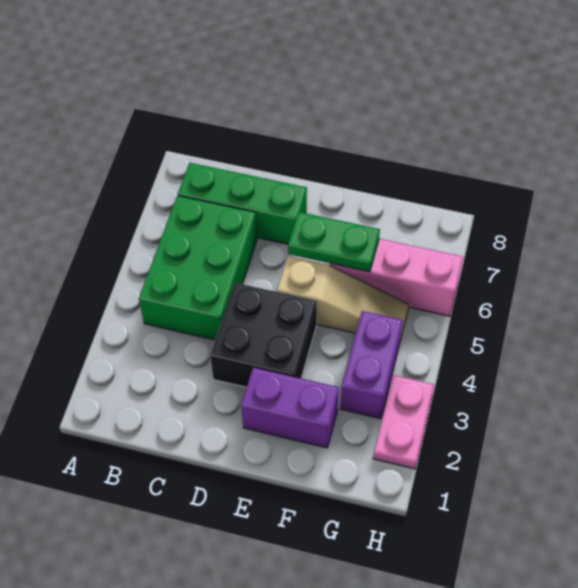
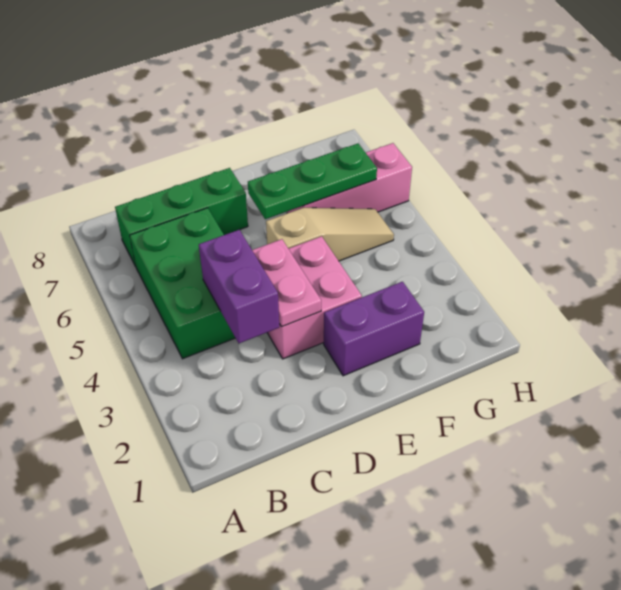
black 2x2 brick [210,283,317,387] -> pink 2x2 brick [267,236,362,359]
green 1x2 plate [288,212,380,272] -> green 1x3 plate [248,144,377,219]
purple 1x2 brick [340,311,403,419] -> purple 1x2 brick moved to [199,230,279,343]
pink 1x2 plate [373,375,434,469] -> pink 1x2 plate moved to [252,239,321,327]

